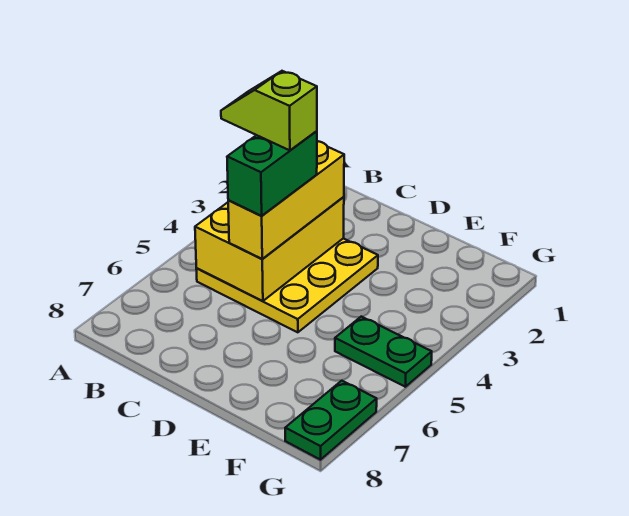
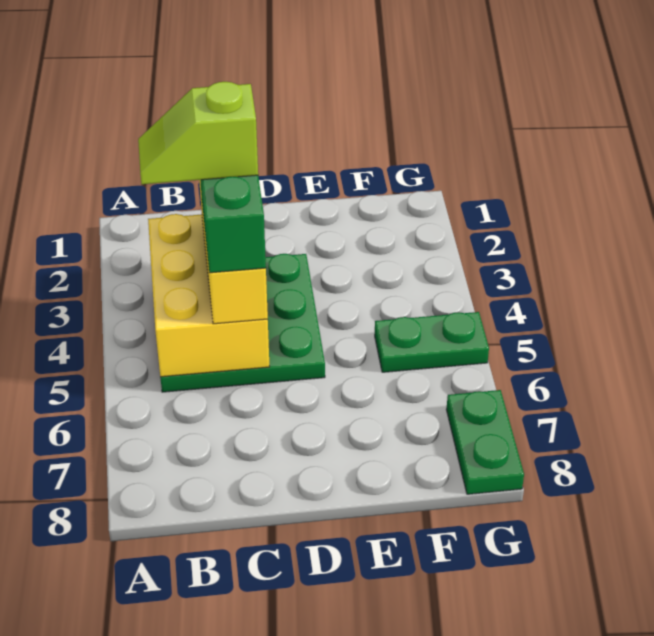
yellow 3x3 plate [196,238,378,332] -> green 3x3 plate [160,254,325,392]

